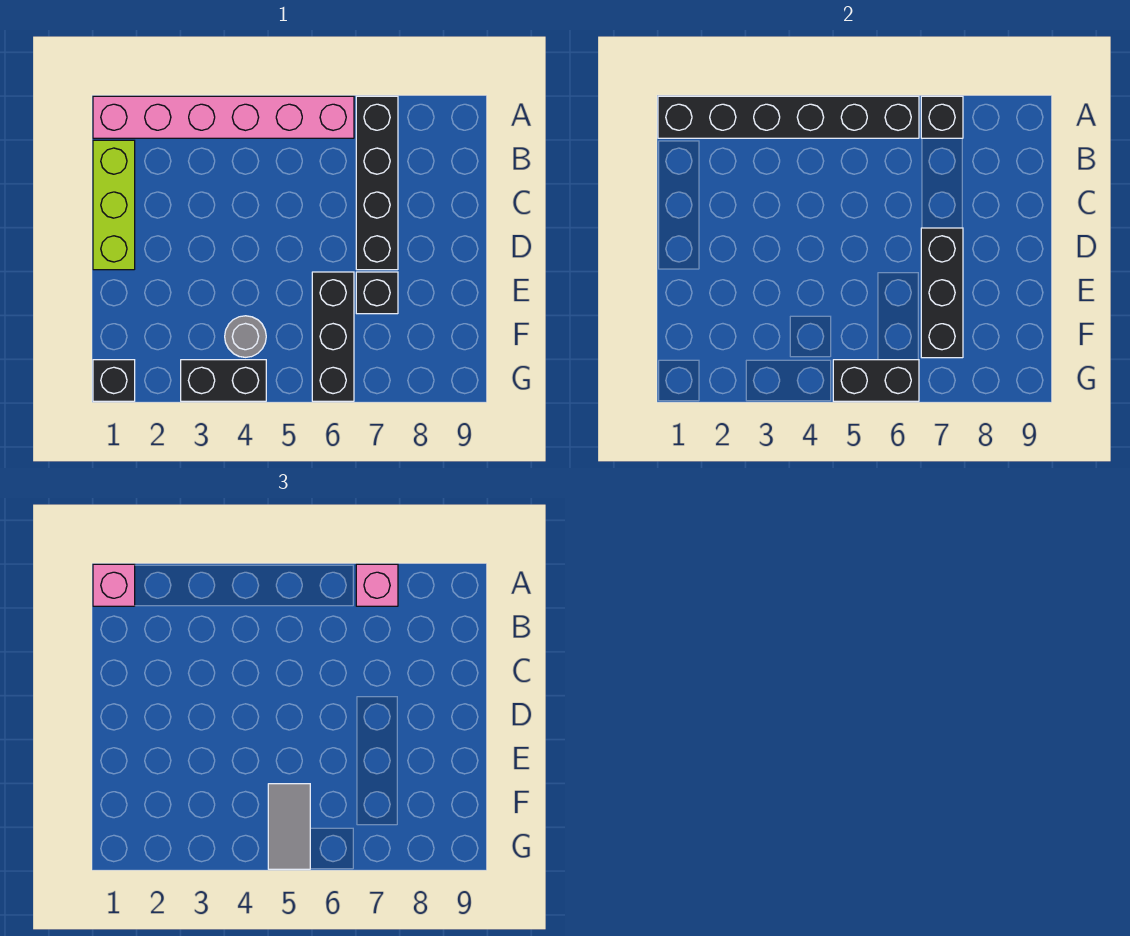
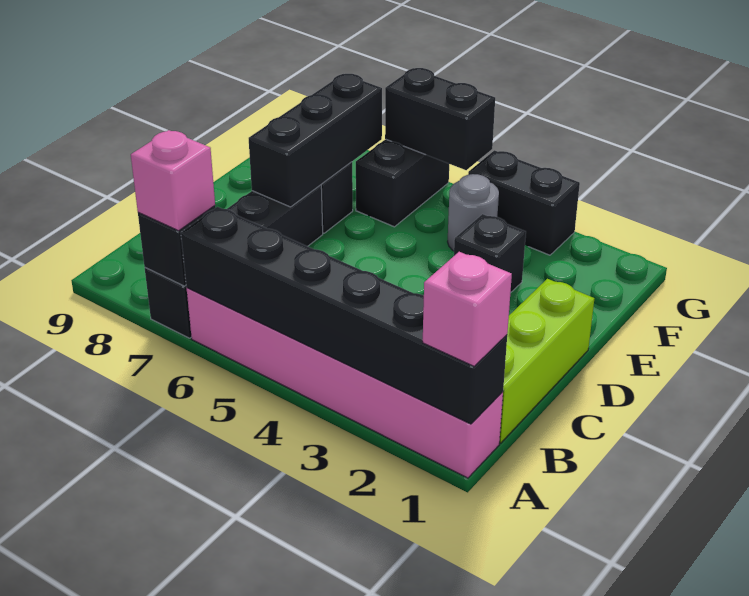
black 1x3 brick [312,272,354,401] -> black 1x2 brick [356,139,449,227]
grey 1x2 tile [268,784,310,869] -> none
black 1x1 brick [93,360,135,401] -> black 1x1 brick moved to [454,214,526,293]

